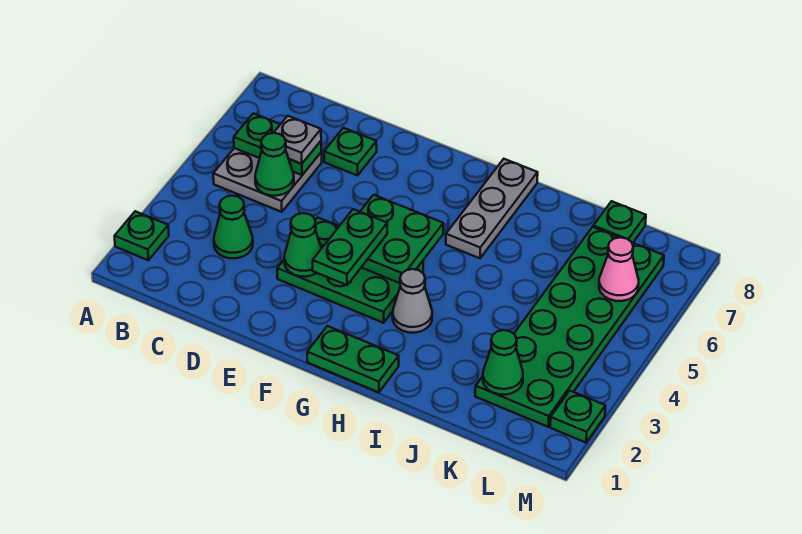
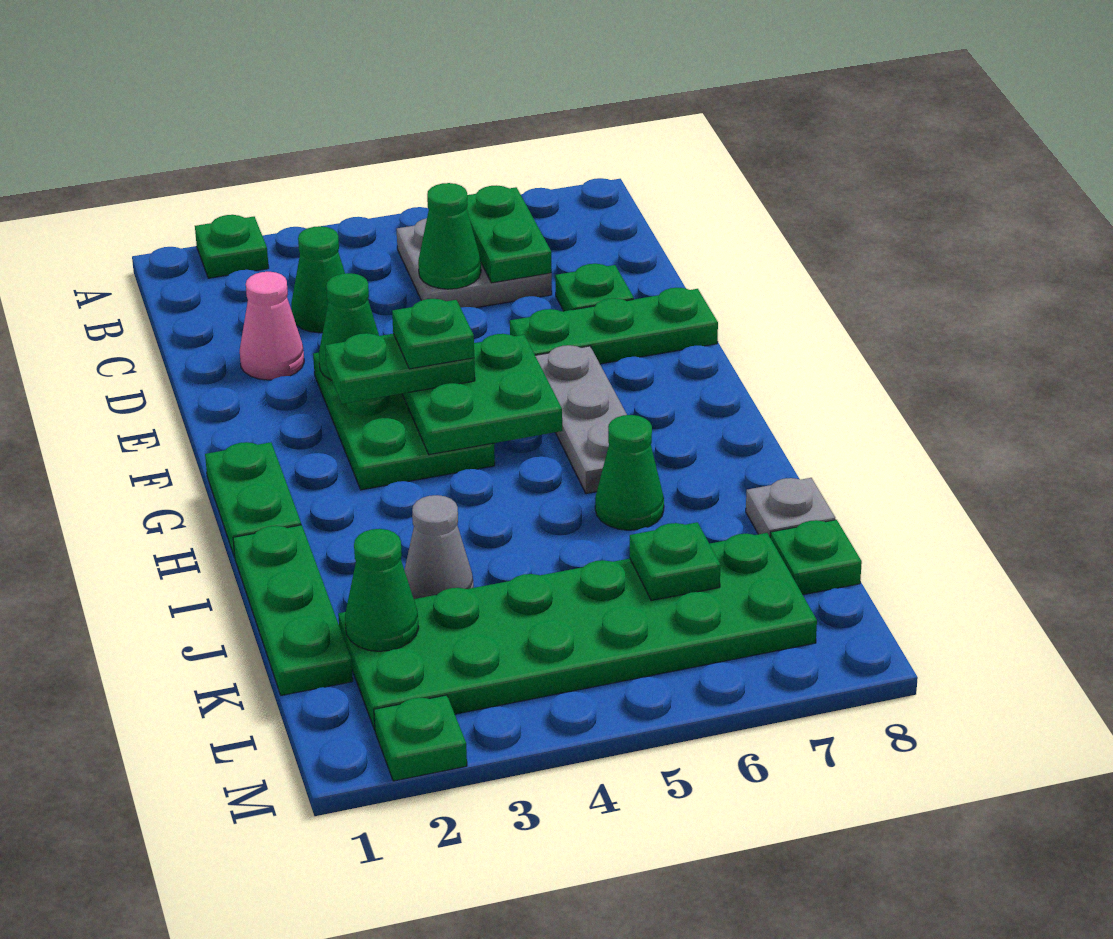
grey 1x1 plate [274,116,321,164] -> grey 1x1 plate moved to [746,478,835,537]
none -> green 1x3 plate [510,287,718,364]
none -> green 1x1 plate [392,299,474,369]
grey 1x1 cone [393,269,432,333] -> grey 1x1 cone moved to [405,495,474,599]
grey 1x3 plate [446,159,538,258] -> grey 1x3 plate turned to [535,345,627,494]
none -> green 1x3 plate [233,525,353,695]
none -> green 1x1 cone [595,415,664,530]
none -> green 1x1 plate [630,522,720,601]
pink 1x1 cone [599,237,639,301] -> pink 1x1 cone moved to [240,272,304,380]

